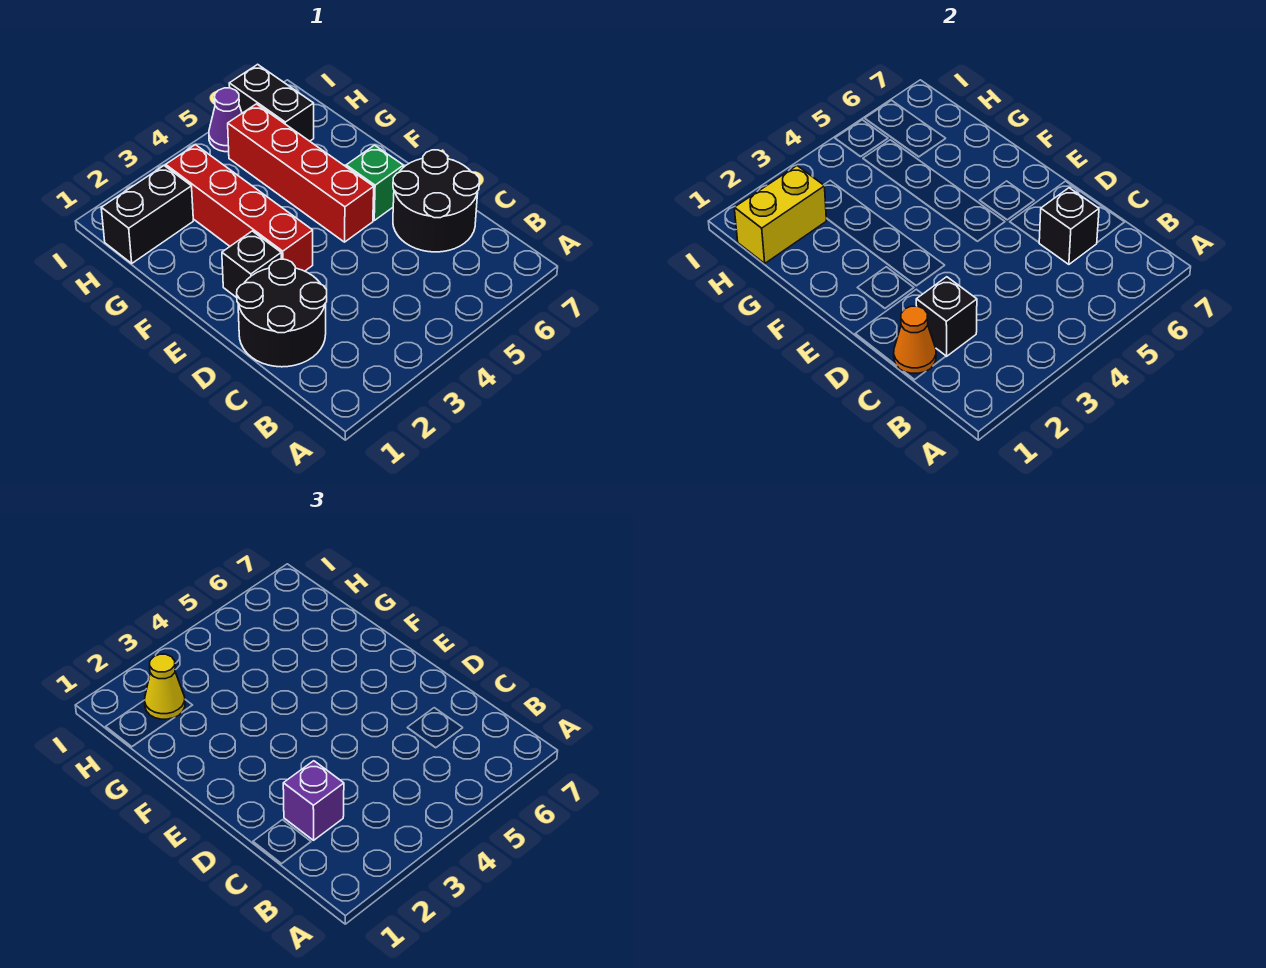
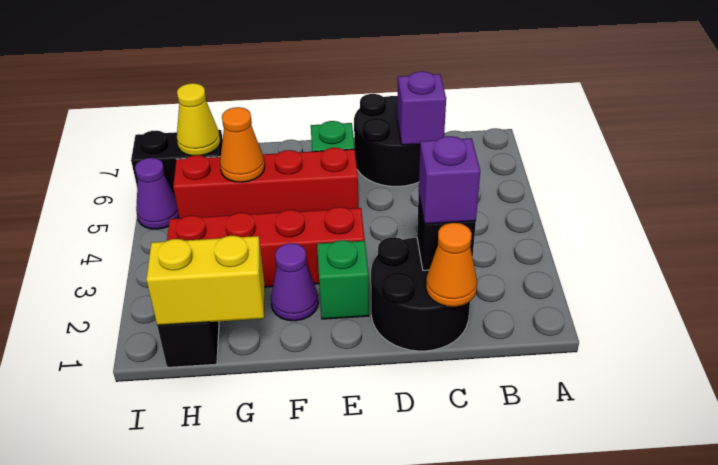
black 1x1 brick [1039,188,1099,264] -> purple 1x1 brick [397,71,446,145]
black 1x1 brick [222,231,281,298] -> green 1x1 brick [317,240,369,319]
none -> purple 1x1 cone [271,243,318,321]
none -> orange 1x1 cone [220,107,265,182]
yellow 1x2 brick [734,166,826,263] -> yellow 1x2 brick turned to [146,236,264,326]
yellow 1x1 cone [145,654,185,719] -> yellow 1x1 cone moved to [177,83,220,156]

